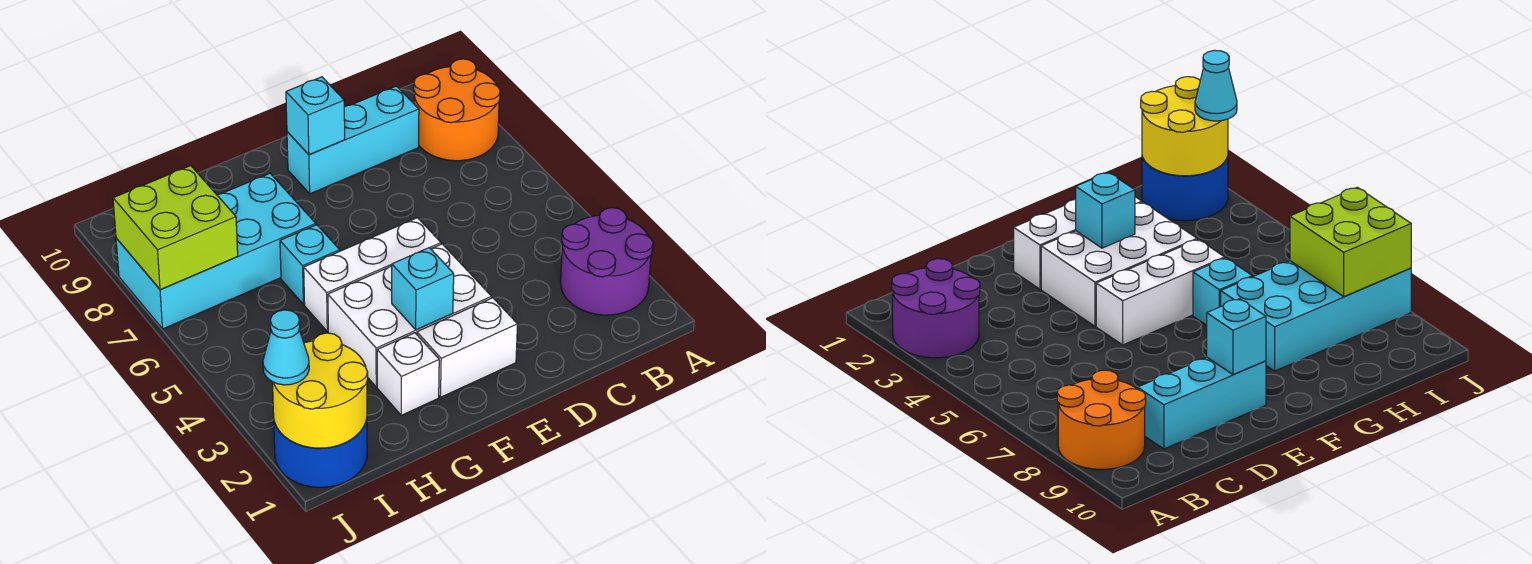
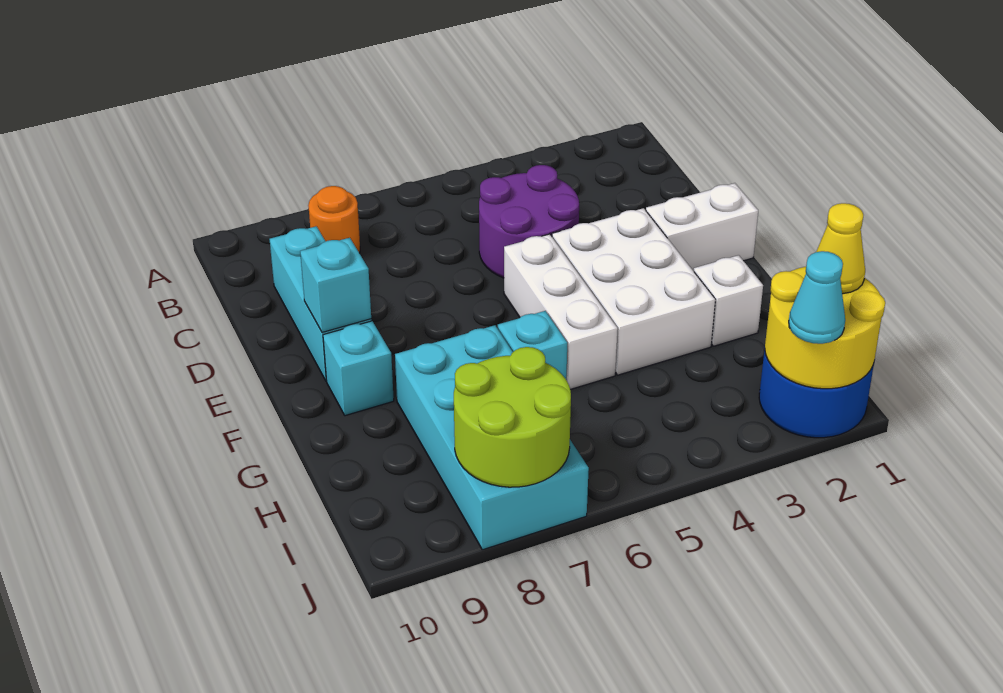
purple 2x2 round brick [561,208,653,315] -> purple 2x2 round brick moved to [479,165,579,278]
orange 2x2 round brick [414,59,500,161] -> orange 1x1 round brick [308,186,360,253]
white 1x2 brick [417,298,518,397] -> white 1x2 brick turned to [646,183,758,271]
cyan 1x1 brick [392,248,454,330] -> cyan 1x1 brick moved to [323,321,394,416]
none -> yellow 1x1 cone [816,203,865,294]
lime 2x2 brick [113,166,238,290] -> lime 2x2 round brick [454,347,571,487]

